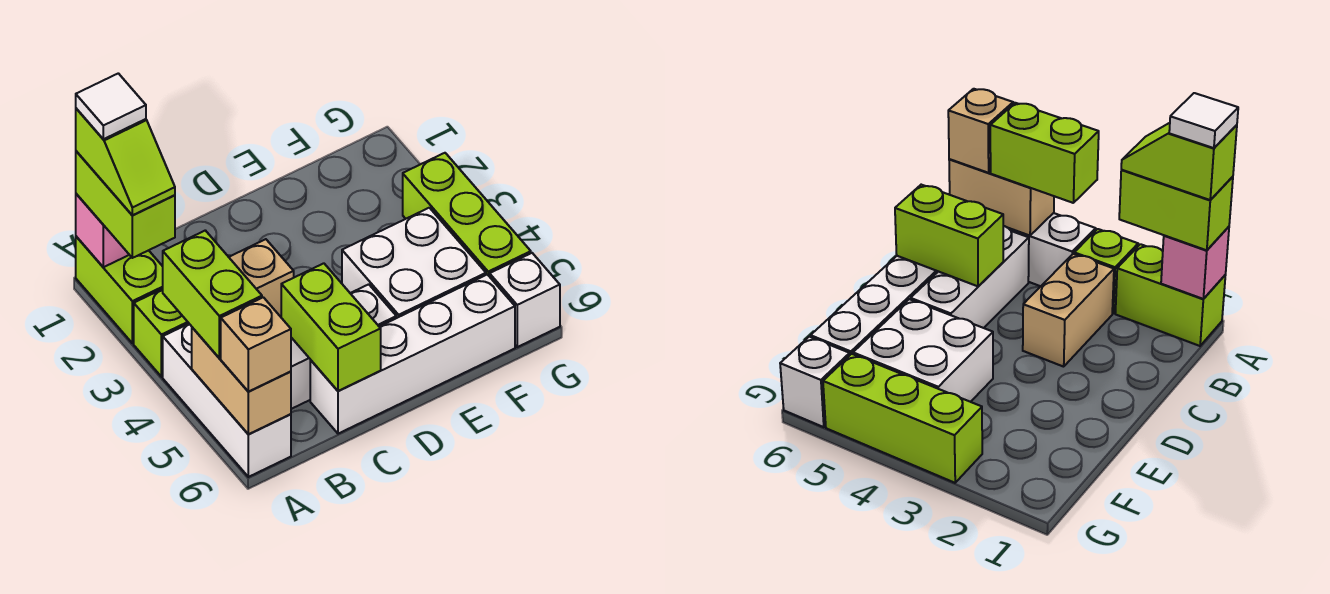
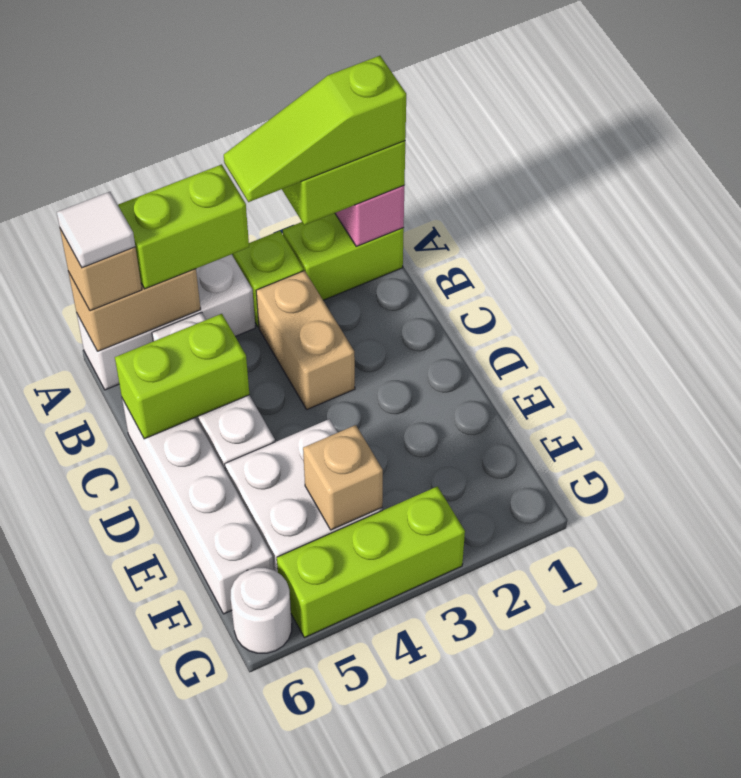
lime 1x2 slope [76,108,175,215] -> lime 1x3 slope [224,56,406,202]
white 1x1 tile [76,73,146,139] -> white 1x1 tile moved to [57,192,135,268]
none -> tan 1x1 brick [303,425,383,530]
white 1x1 brick [490,253,560,347] -> white 1x1 round brick [231,568,292,653]

